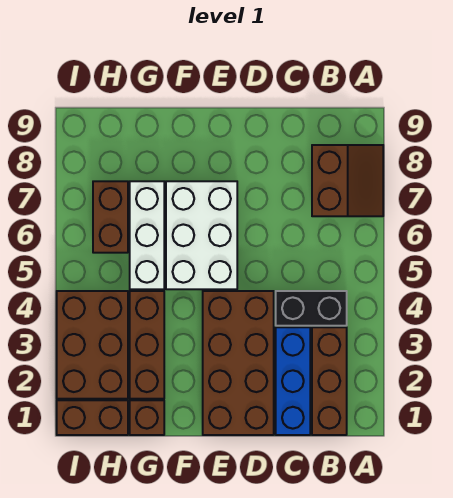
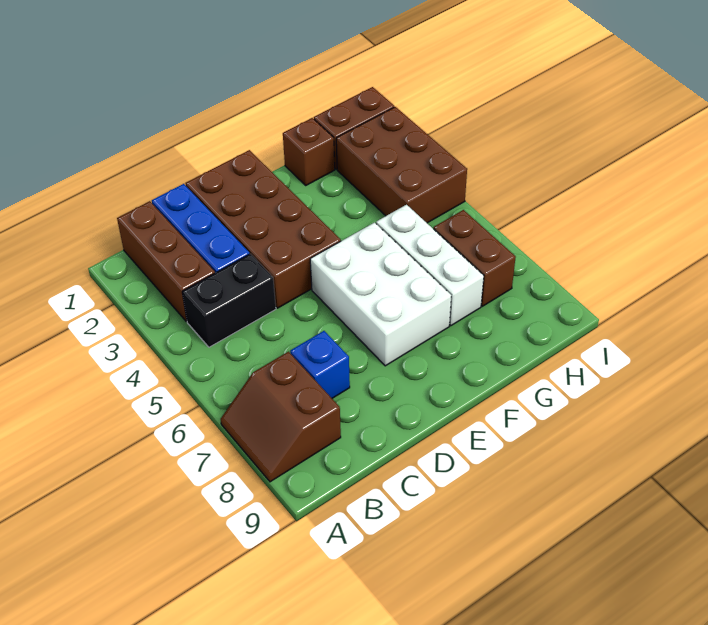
none -> blue 1x1 brick [290,331,350,398]
brown 1x3 brick [130,291,164,399] -> none

